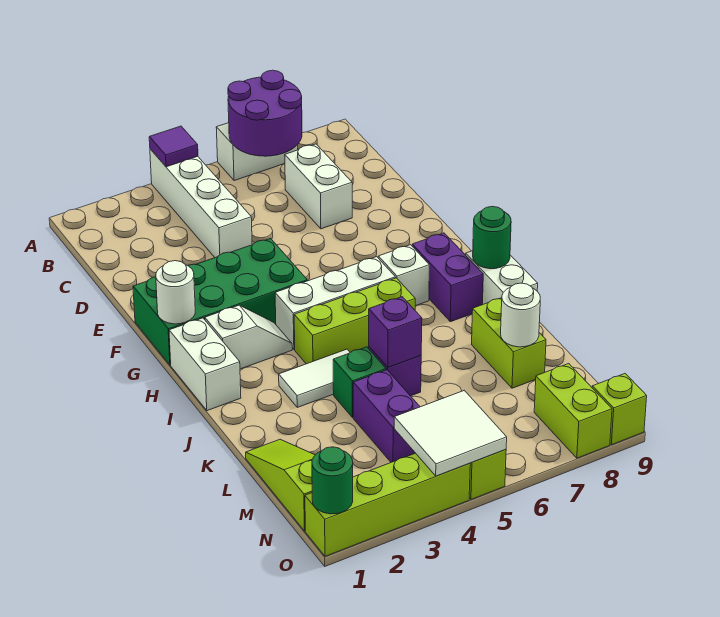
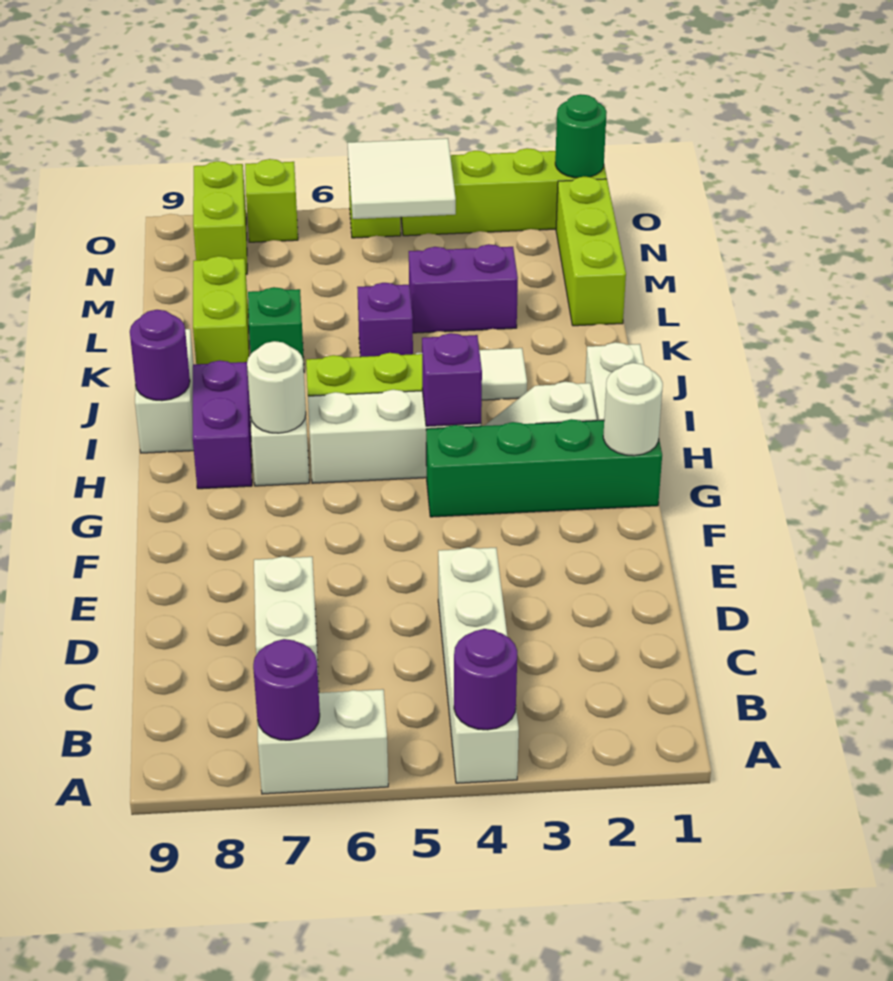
purple 1x1 tile [149,126,198,167] -> purple 1x1 round brick [454,629,517,730]
purple 2x2 round brick [228,70,302,156] -> purple 1x1 round brick [253,639,320,740]
green 2x4 brick [133,239,307,365] -> green 1x4 brick [426,419,662,517]
green 1x1 round brick [473,206,511,269] -> purple 1x1 round brick [130,310,190,401]
green 1x1 brick [333,347,386,417] -> green 1x1 brick moved to [248,287,304,366]
purple 1x1 brick [369,297,422,367] -> purple 1x1 brick moved to [422,333,482,426]
lime 1x3 slope [246,439,315,531] -> lime 1x3 brick [556,177,626,326]
purple 1x2 brick [353,370,420,462] -> purple 1x2 brick turned to [409,244,518,333]
white 1x1 round brick [501,283,540,347] -> white 1x1 round brick moved to [247,341,306,433]
lime 1x1 brick [592,374,647,445] -> lime 1x1 brick moved to [245,159,298,242]

